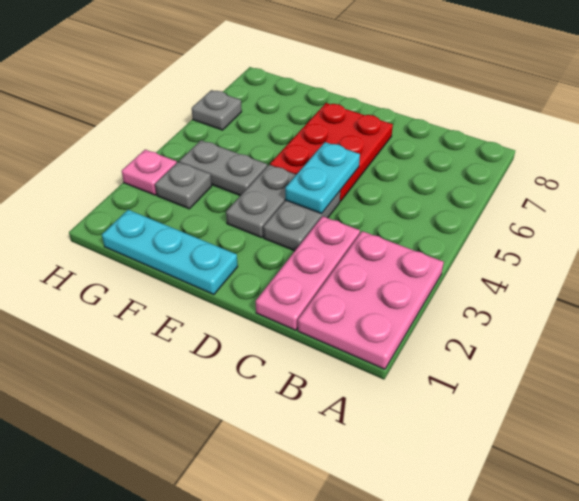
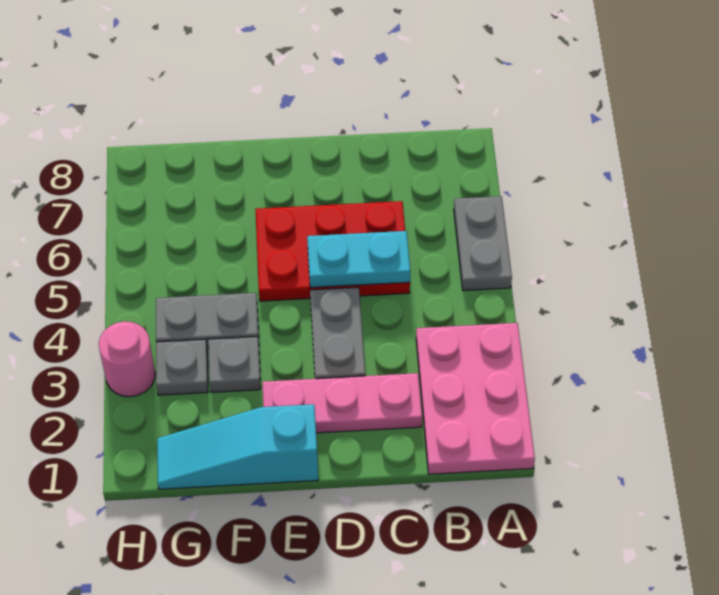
pink 1x3 plate [256,216,360,330] -> pink 1x3 plate turned to [262,373,422,433]
cyan 1x2 plate [285,142,360,214] -> cyan 1x2 plate turned to [307,231,410,287]
red 2x3 plate [270,103,393,201] -> red 2x3 plate turned to [256,201,410,301]
cyan 1x3 plate [102,210,238,295] -> cyan 1x3 slope [157,404,318,489]
grey 1x2 plate [226,165,296,238] -> grey 1x2 plate moved to [454,196,512,291]
pink 1x1 plate [122,150,177,195] -> pink 1x1 round brick [99,321,155,397]
grey 1x1 plate [192,90,242,130] -> grey 1x1 plate moved to [208,337,261,392]

